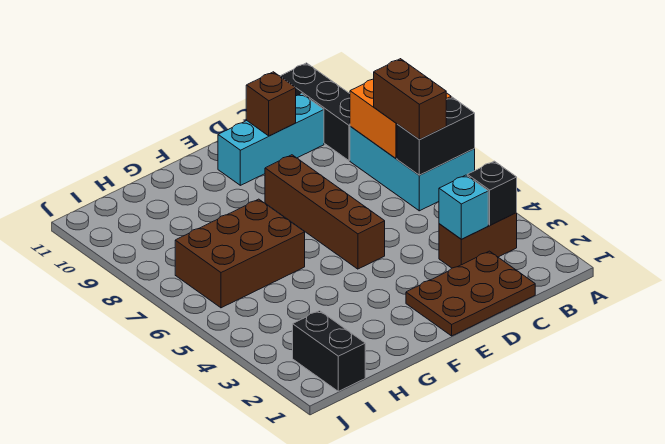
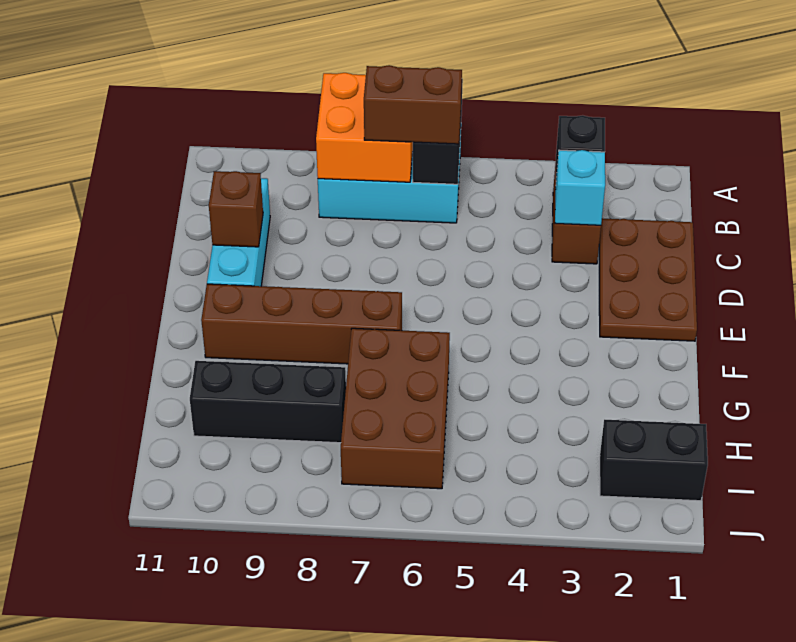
black 1x3 brick [280,63,350,161] -> black 1x3 brick moved to [190,361,346,443]
brown 1x4 brick [265,155,385,269] -> brown 1x4 brick moved to [201,284,402,364]

